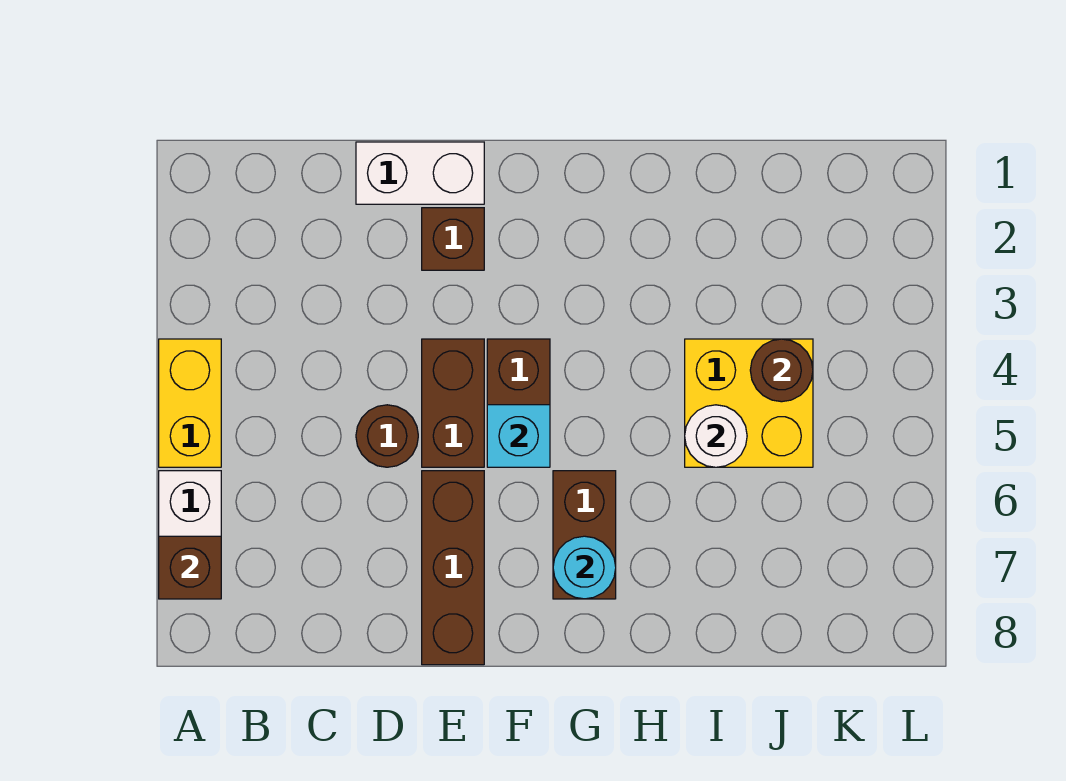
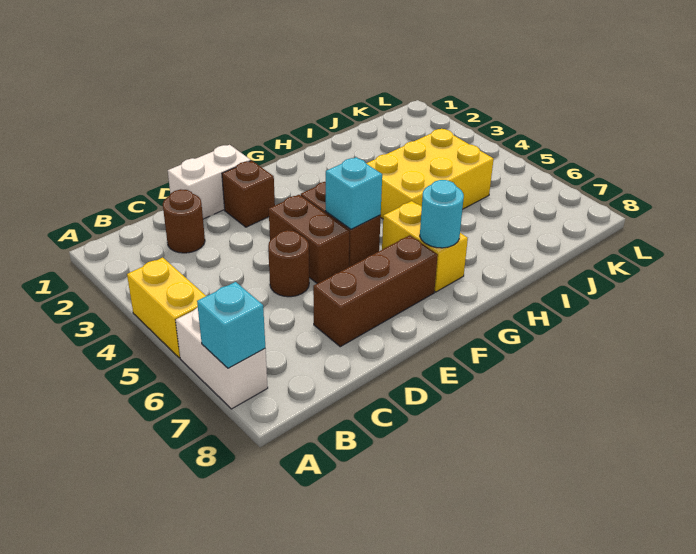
brown 1x1 brick [159,536,221,599] -> cyan 1x1 brick [197,282,265,368]
brown 1x3 brick [422,471,484,665] -> brown 1x3 brick turned to [313,235,438,347]
brown 1x2 brick [553,471,616,599] -> yellow 1x2 brick [382,201,468,292]
yellow 2x2 brick [685,339,813,467] -> yellow 2x3 brick [366,129,494,219]
white 1x1 round brick [685,405,747,467] -> none
brown 1x1 round brick [750,339,813,402] -> brown 1x1 round brick moved to [163,189,205,253]

